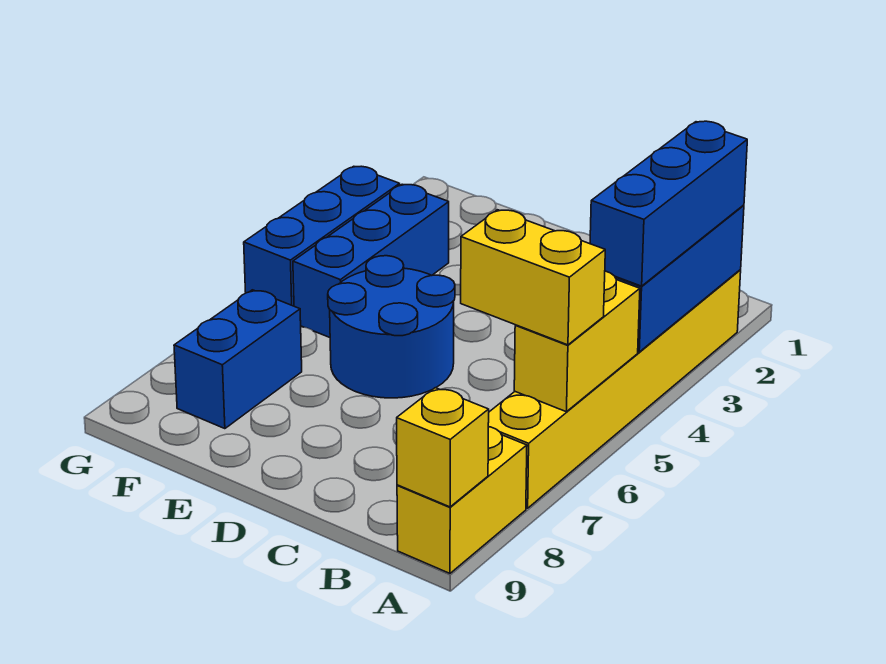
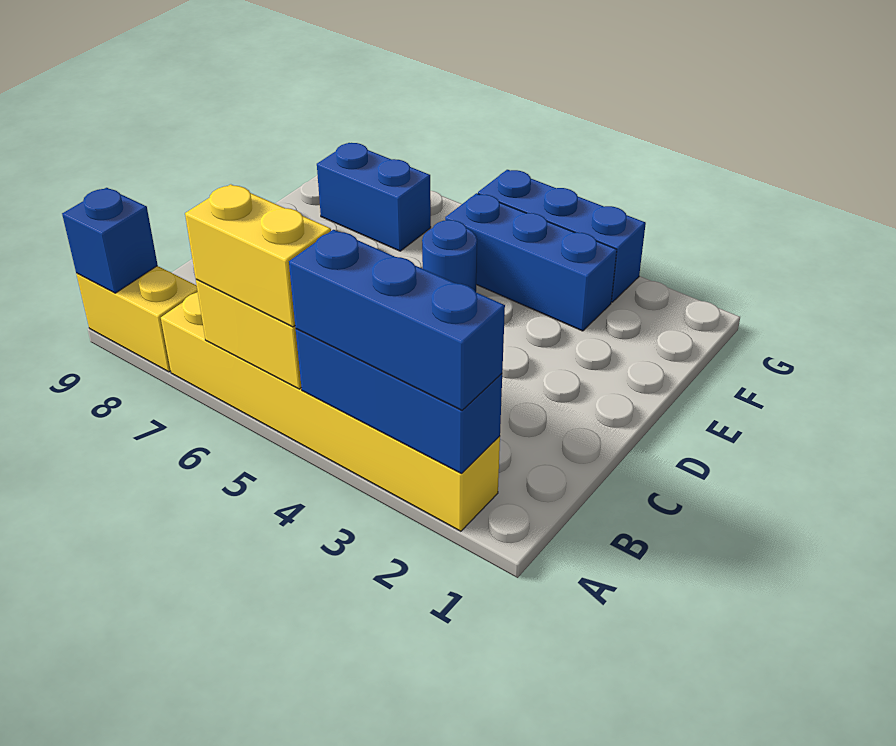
yellow 1x2 brick [461,210,605,345] -> yellow 1x2 brick turned to [185,184,331,327]
yellow 1x1 brick [397,388,489,507] -> blue 1x1 brick [62,188,158,293]
blue 2x2 round brick [328,256,455,398] -> blue 1x1 round brick [422,220,477,292]

